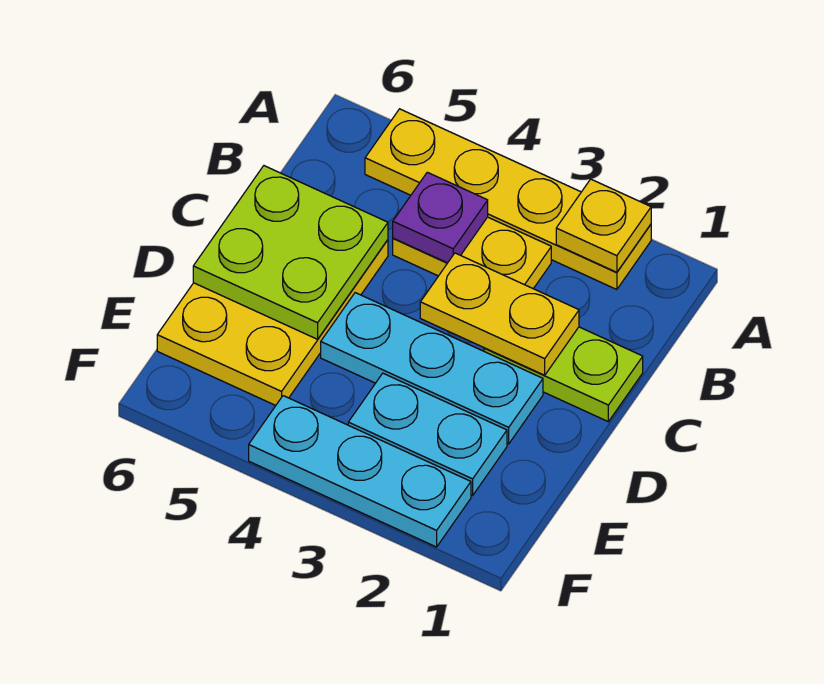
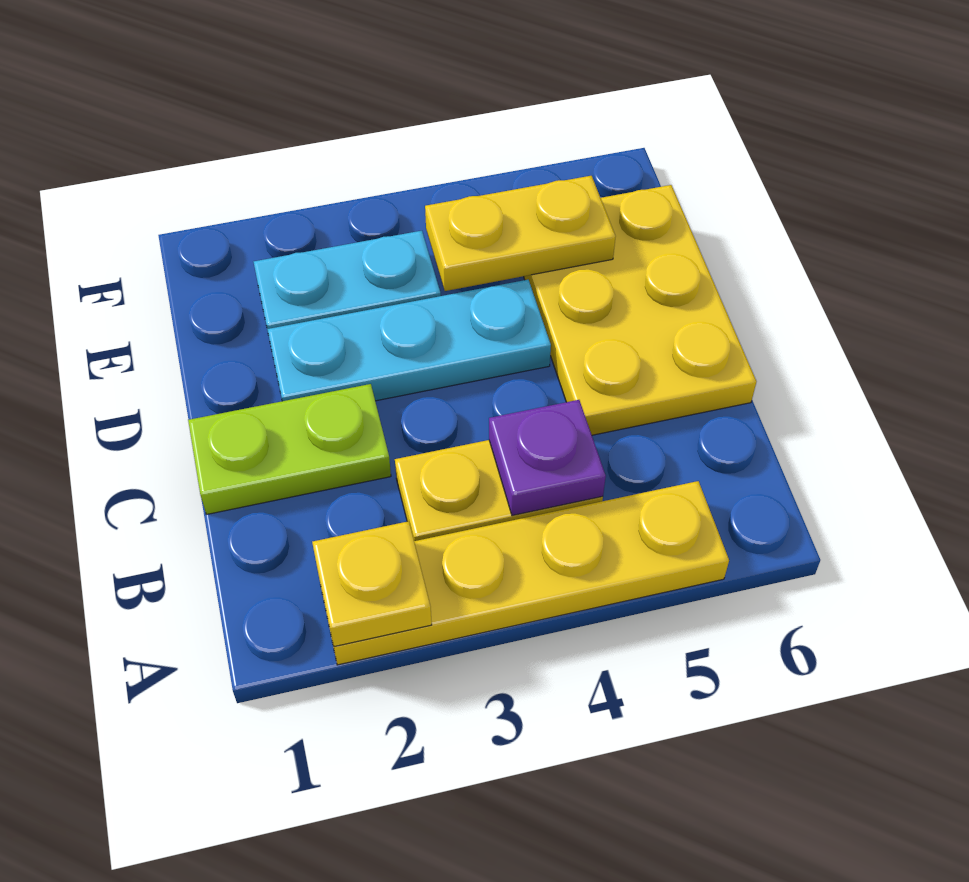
yellow 1x2 plate [420,253,579,375] -> yellow 1x2 plate moved to [425,176,616,291]
lime 2x2 plate [193,166,388,339] -> none
cyan 1x3 plate [249,396,471,547] -> none

